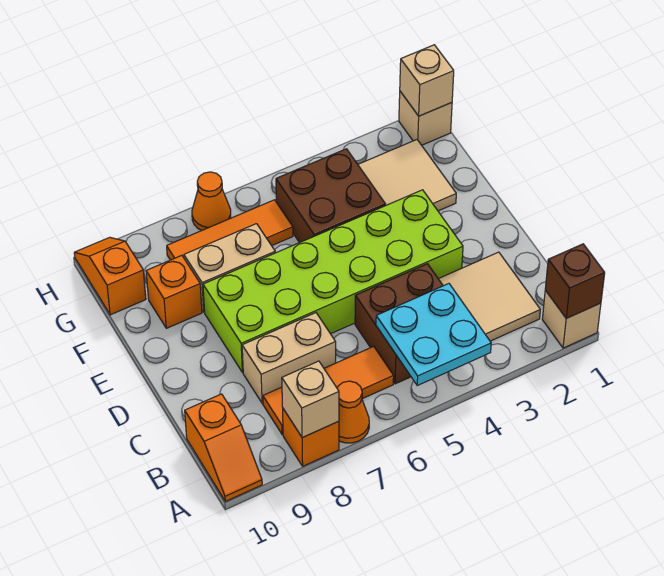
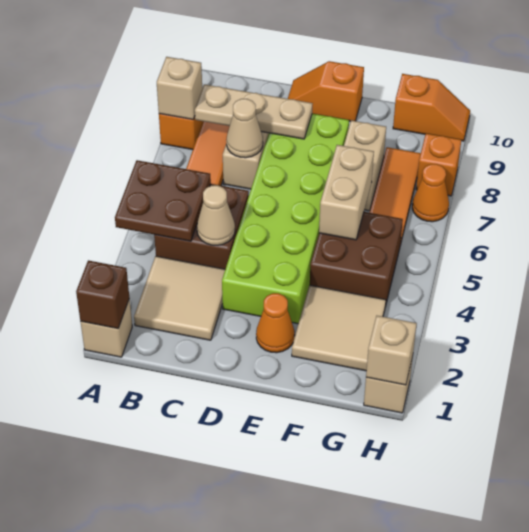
cyan 2x2 plate [376,284,491,385] -> brown 2x2 plate [115,160,211,241]
orange 1x1 cone [337,381,369,443] -> orange 1x1 cone moved to [256,293,295,353]
orange 1x2 slope [185,394,262,501] -> orange 1x2 slope moved to [288,61,364,121]
none -> tan 1x3 plate [195,84,313,139]
none -> tan 1x1 cone [197,185,235,245]
none -> tan 1x1 cone [226,99,263,158]
none -> tan 1x2 brick [319,145,374,240]
orange 1x1 brick [146,255,202,328] -> orange 1x1 brick moved to [416,134,461,196]

